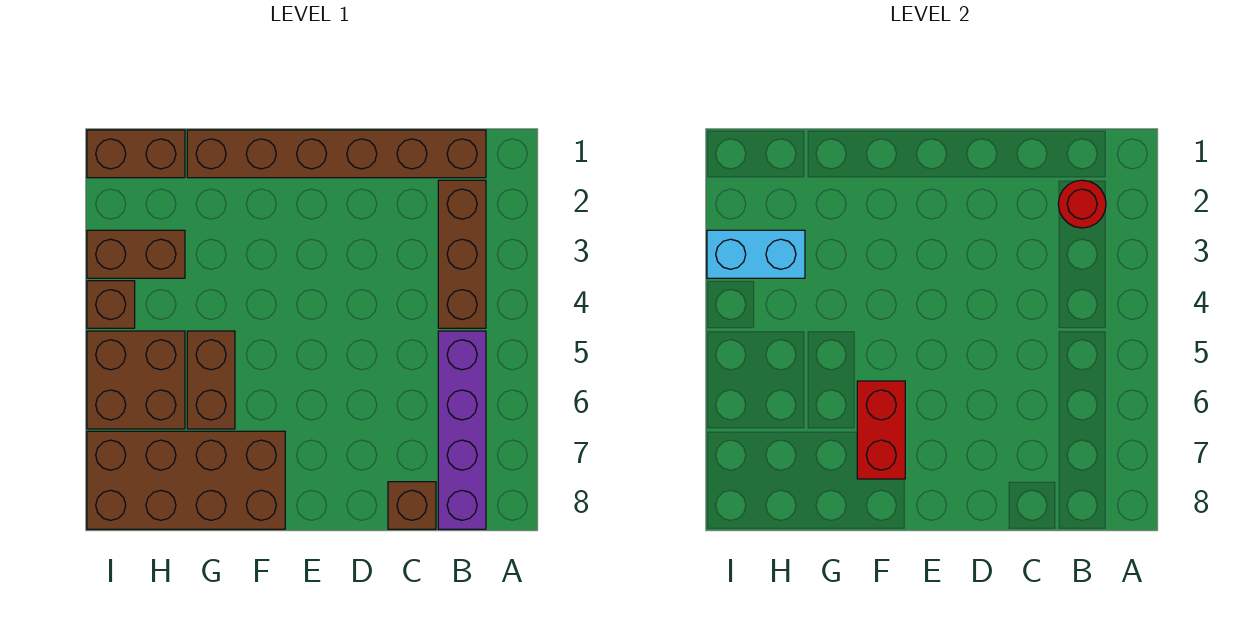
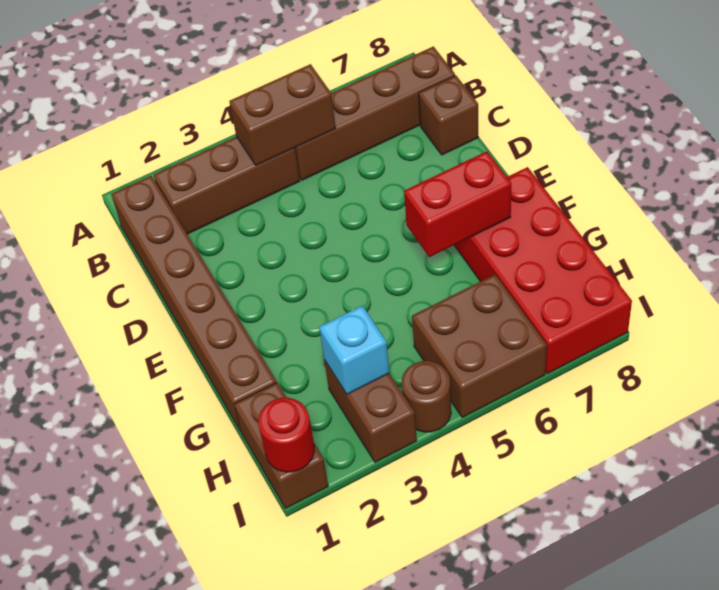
red 1x1 round brick [1058,180,1106,228] -> red 1x1 round brick moved to [258,398,314,472]
purple 1x4 brick [438,331,486,529] -> brown 1x4 brick [295,46,455,180]
brown 2x4 brick [87,431,285,529] -> red 2x4 brick [454,167,632,374]
brown 1x2 brick [187,331,235,429] -> brown 1x2 brick moved to [229,64,336,166]
cyan 1x2 brick [707,230,805,278] -> cyan 1x1 brick [319,306,389,394]
brown 1x1 brick [87,281,135,328] -> brown 1x1 round brick [402,361,451,432]

